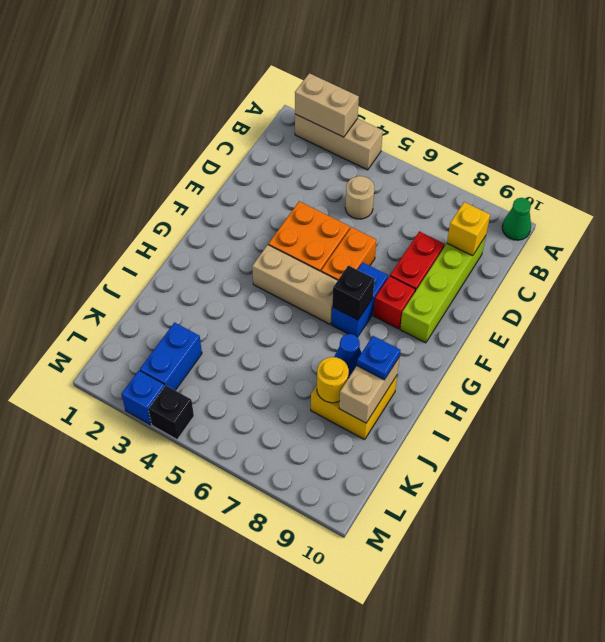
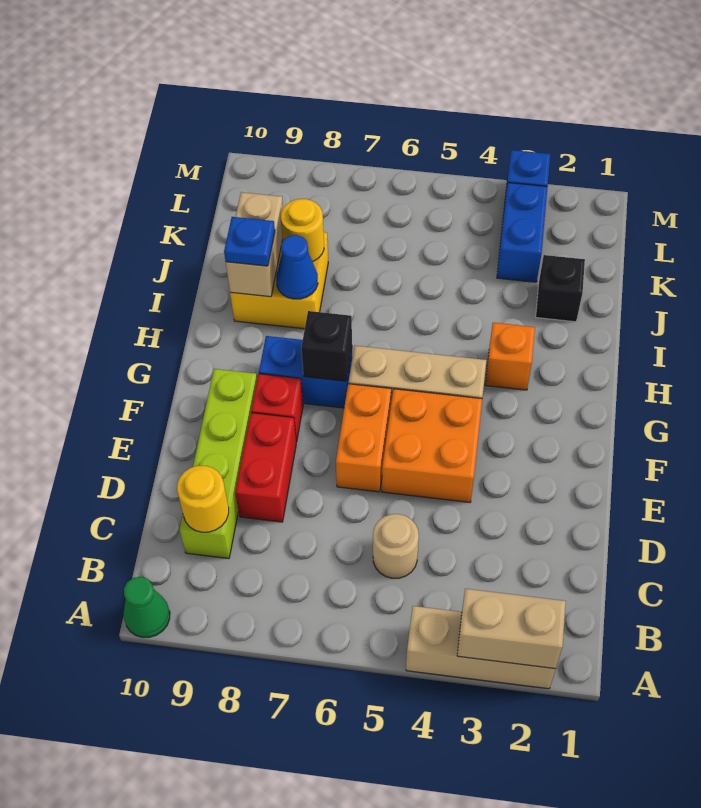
yellow 1x1 brick [447,202,490,256] -> yellow 1x1 round brick [177,466,229,532]
blue 1x2 brick [332,263,388,337] -> blue 1x2 brick turned to [259,336,352,408]
none -> orange 1x1 brick [485,323,535,390]
black 1x1 brick [148,385,194,439] -> black 1x1 brick moved to [536,255,585,322]

